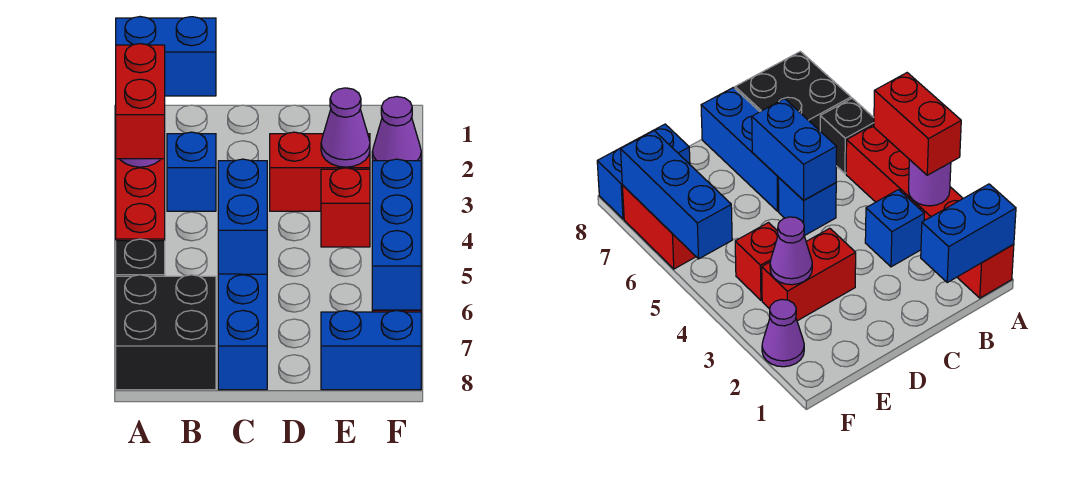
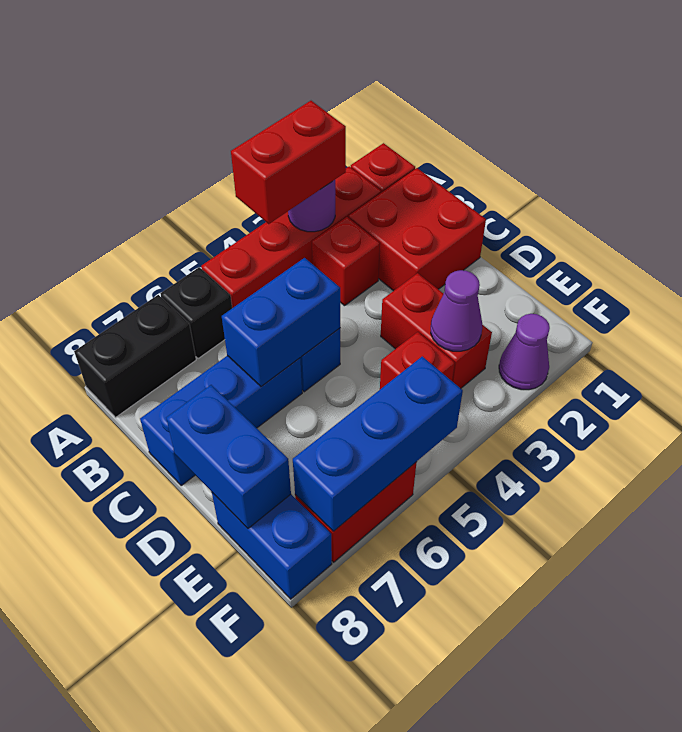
blue 1x2 brick [116,17,216,96] -> blue 1x2 brick moved to [166,385,291,528]
black 2x2 brick [116,275,216,390] -> black 1x2 brick [74,295,196,417]
none -> red 2x2 brick [349,168,486,291]
blue 1x1 brick [167,132,216,211] -> red 1x1 brick [312,217,380,306]

